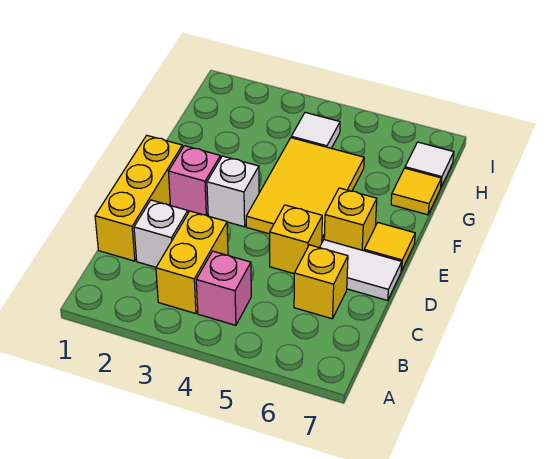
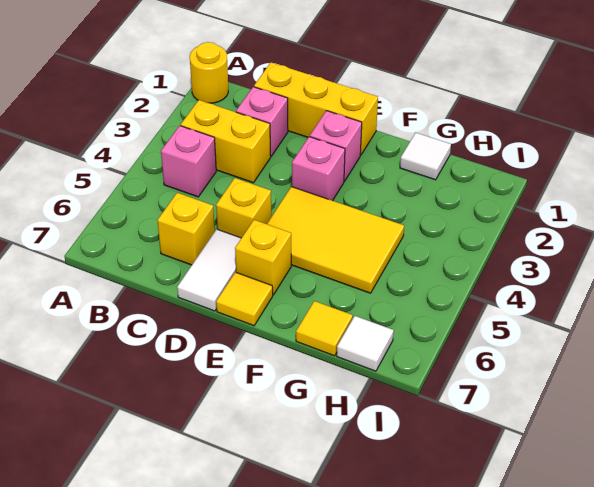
none -> yellow 1x1 round brick [190,42,228,103]
white 1x1 brick [134,200,188,267] -> pink 1x1 brick [236,87,288,156]
white 1x1 brick [207,156,259,227] -> pink 1x1 brick [292,137,345,201]
white 1x1 tile [291,112,340,148] -> white 1x1 tile moved to [400,133,451,180]

